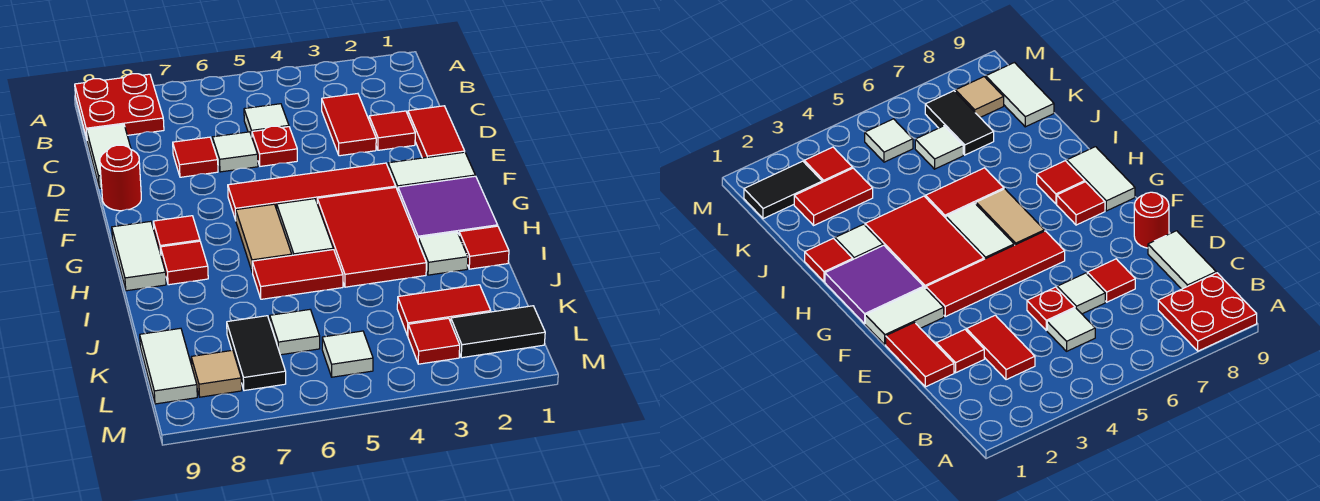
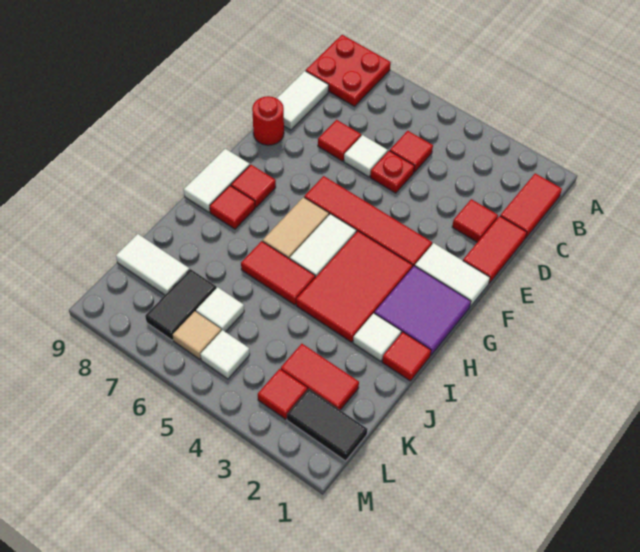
red 1x2 tile [322,94,376,156] -> red 1x2 tile moved to [500,173,562,238]
white 1x1 tile [244,104,289,136] -> red 1x1 tile [390,131,433,172]
white 1x2 tile [140,328,197,404] -> white 1x2 tile turned to [116,234,189,295]
tan 1x1 tile [191,350,242,397] -> tan 1x1 tile moved to [173,311,221,359]

